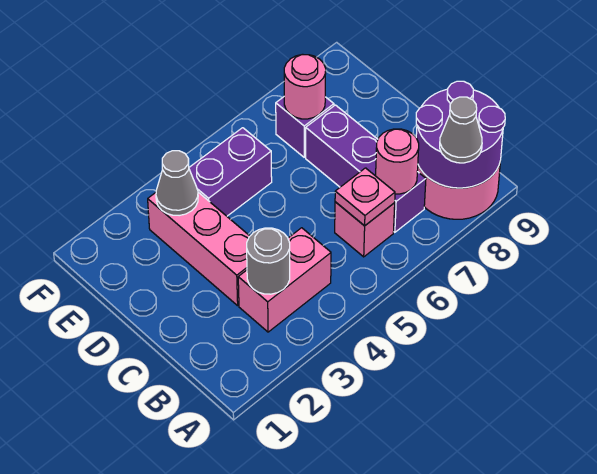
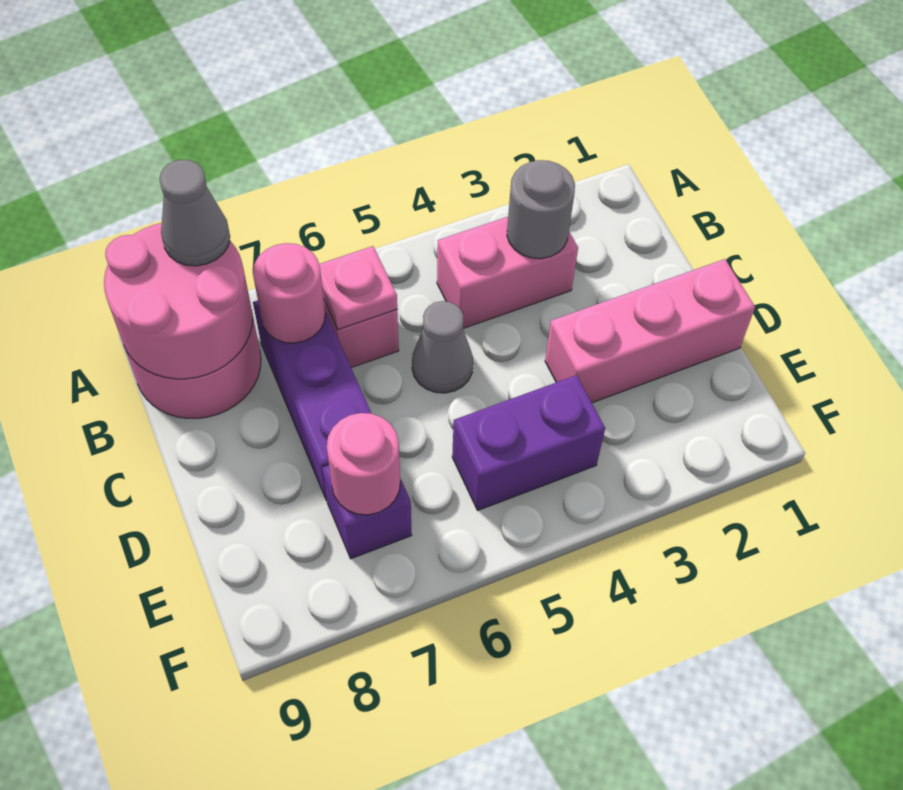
purple 2x2 round brick [416,81,505,188] -> pink 2x2 round brick [104,223,253,379]
pink 1x3 brick [148,192,250,306] -> pink 1x3 brick turned to [545,259,755,403]
grey 1x1 cone [156,151,198,216] -> grey 1x1 cone moved to [412,301,473,393]

